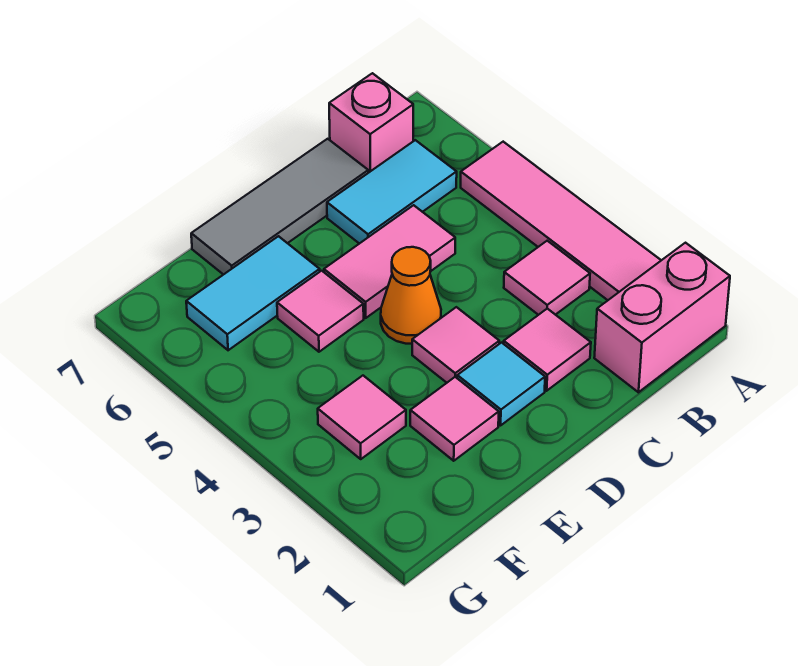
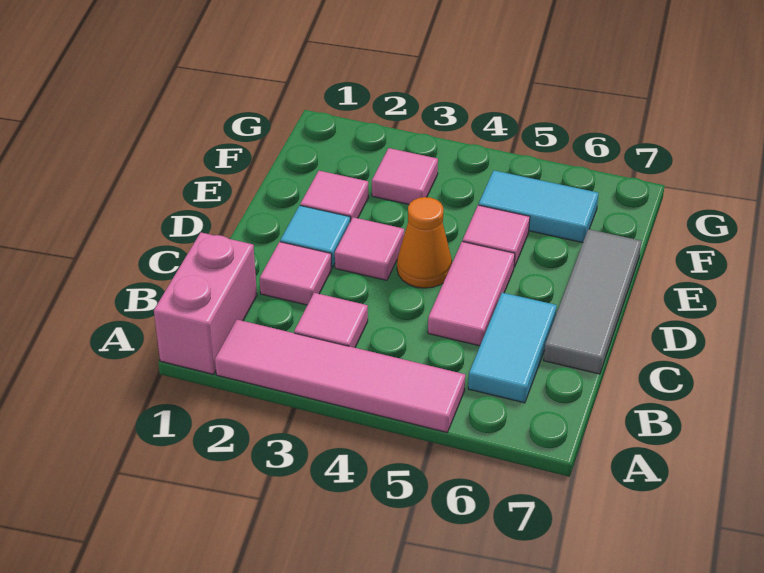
pink 1x1 brick [329,73,413,173] -> none
cyan 1x2 tile [186,236,320,350] -> cyan 1x2 tile turned to [479,170,599,243]

